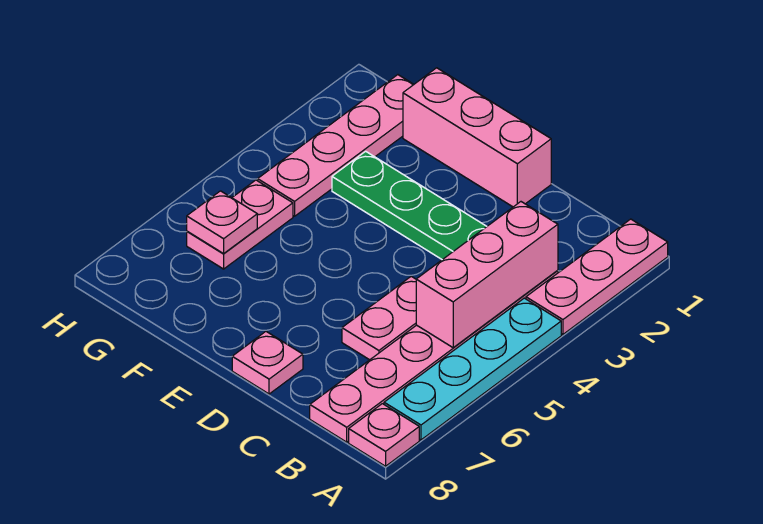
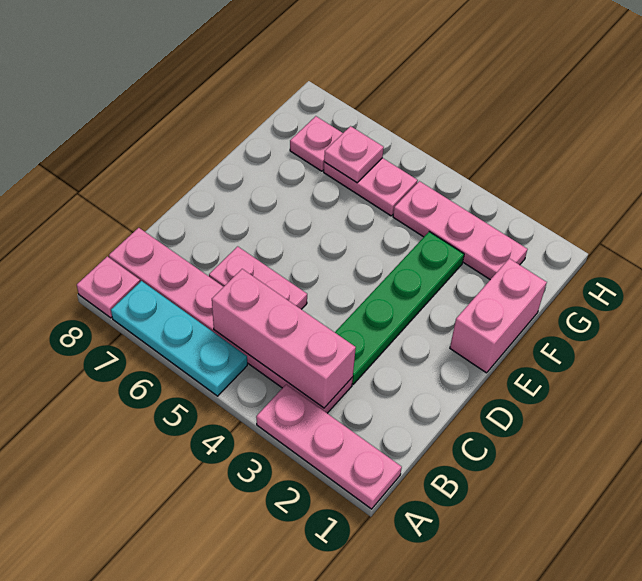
cyan 1x4 plate [384,298,561,440] -> cyan 1x3 plate [111,281,247,396]
pink 1x3 brick [403,68,551,207] -> pink 1x2 brick [450,258,547,373]
pink 1x1 plate [232,332,303,394] -> pink 1x1 plate moved to [290,116,343,171]
pink 1x4 plate [258,75,414,216] -> pink 1x3 plate [393,181,527,280]

